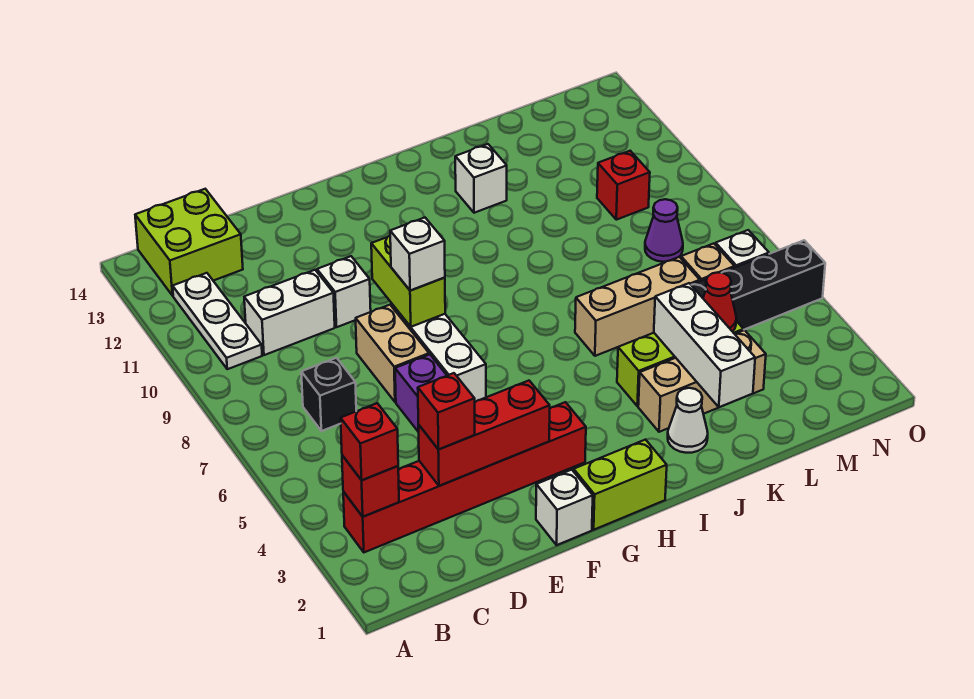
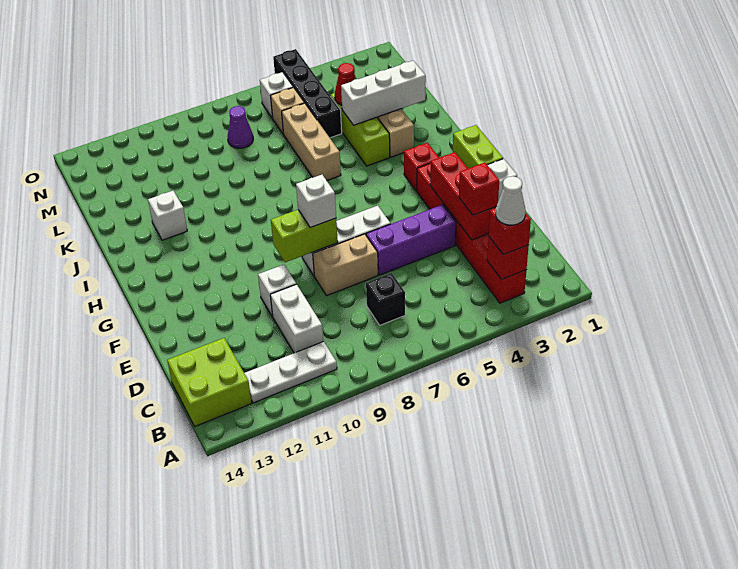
white 1x1 cone [668,388,708,453] -> white 1x1 cone moved to [496,176,526,225]
red 1x1 brick [597,151,650,220] -> red 1x1 brick moved to [404,143,439,191]

